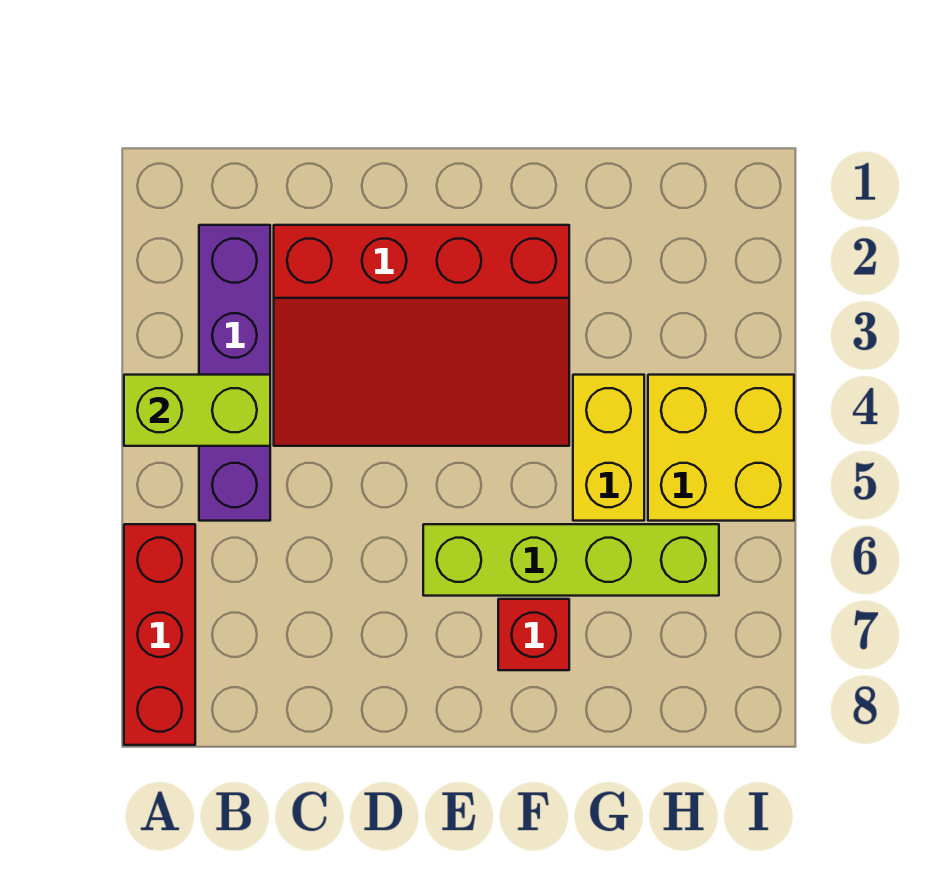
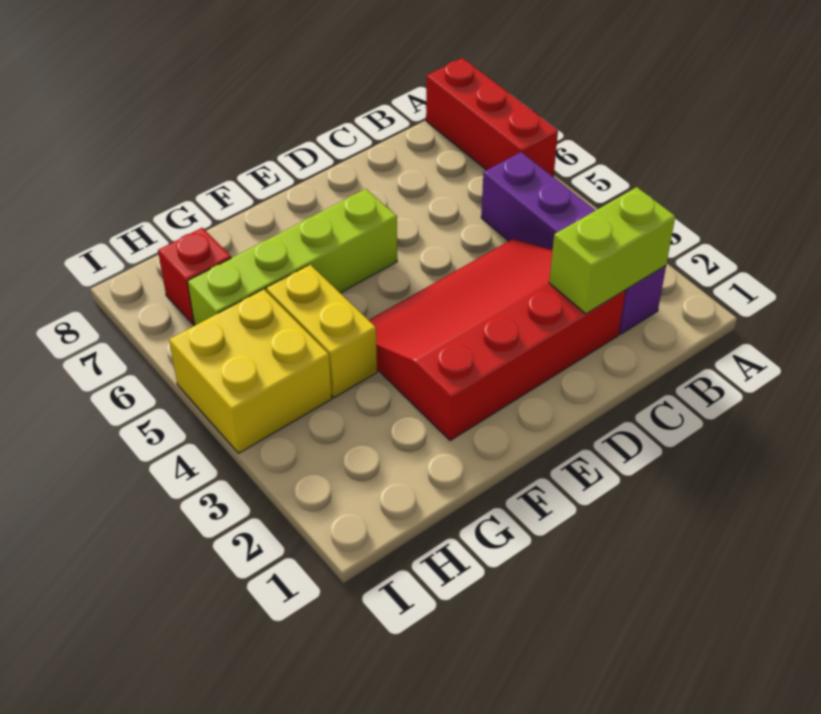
lime 1x2 brick [124,375,270,446] -> lime 1x2 brick moved to [549,187,675,314]
red 1x1 brick [498,599,569,670] -> red 1x1 brick moved to [158,228,231,325]

